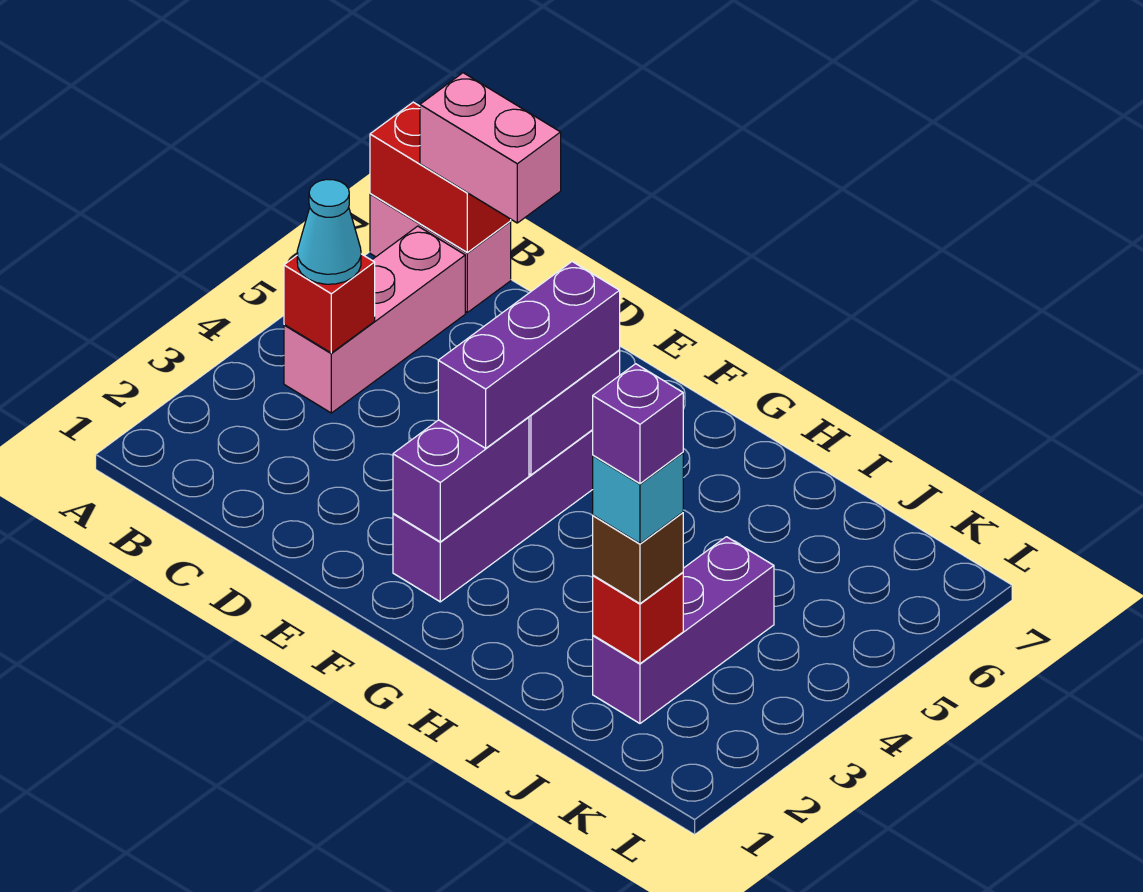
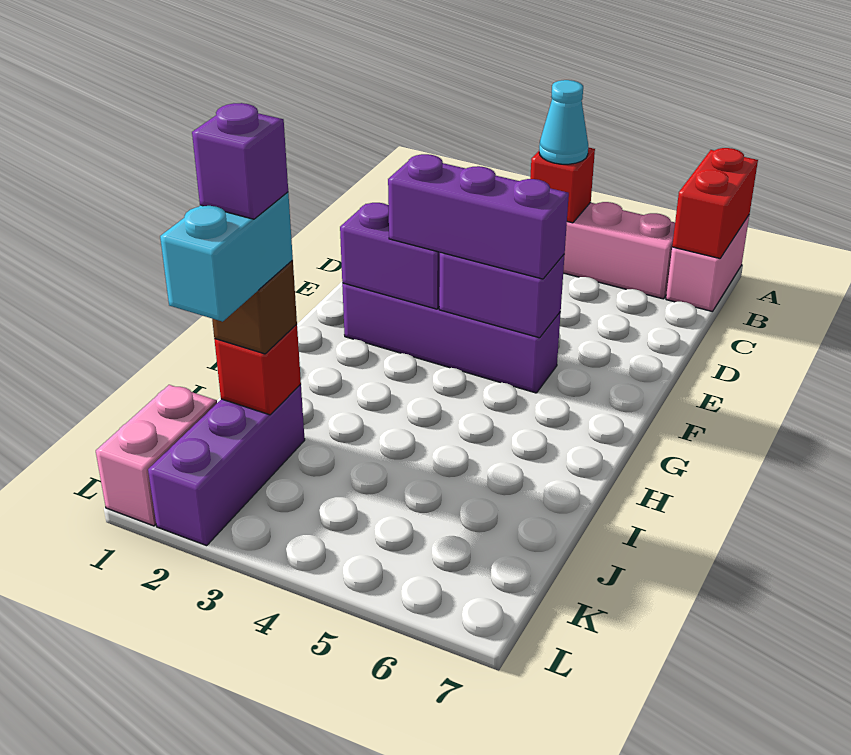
pink 1x2 brick [420,73,561,223] -> pink 1x2 brick moved to [96,385,217,526]
purple 1x3 brick [593,537,774,723] -> purple 1x3 brick turned to [148,384,305,546]
cyan 1x1 brick [593,453,683,544] -> cyan 1x2 brick [160,192,293,322]

